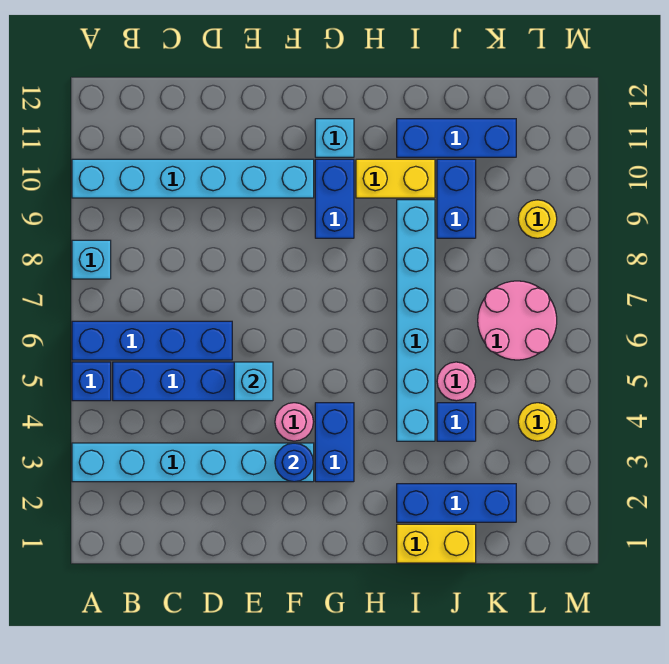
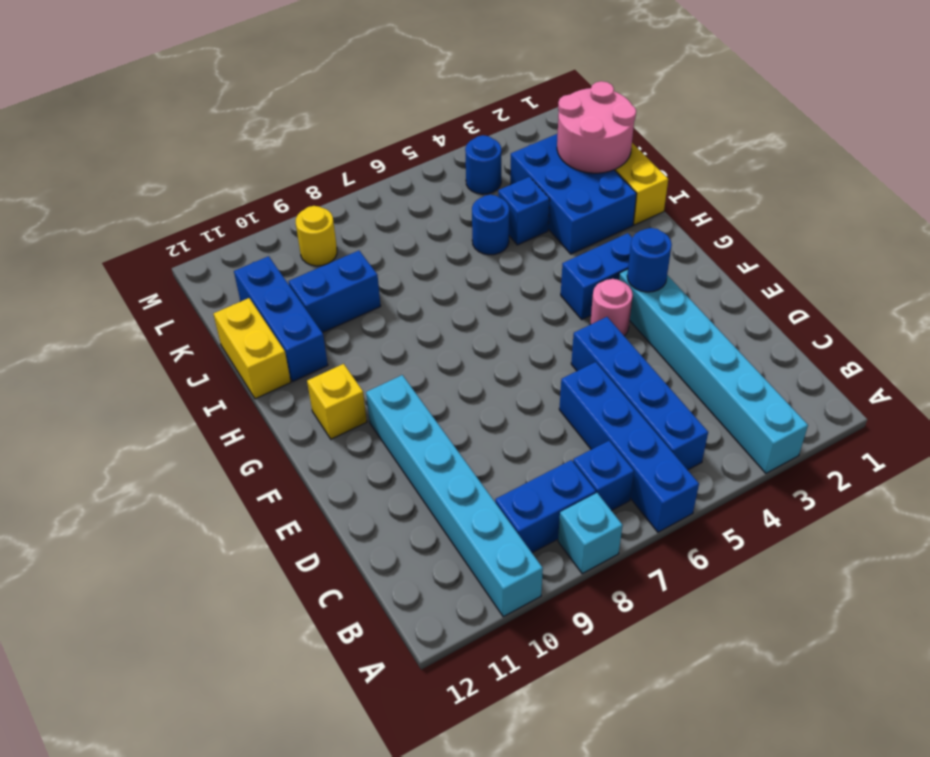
blue 1x1 brick [72,362,111,401] -> blue 1x1 brick moved to [573,441,634,511]
cyan 1x1 brick [234,362,273,401] -> none
blue 1x2 brick [315,159,354,238] -> blue 1x2 brick moved to [495,460,596,553]
cyan 1x1 brick [315,119,354,157] -> yellow 1x1 brick [307,364,367,439]
yellow 1x2 brick [356,159,435,198] -> yellow 1x2 brick moved to [213,298,291,399]
blue 1x3 brick [397,484,516,522] -> blue 2x3 brick [510,134,637,254]
cyan 1x6 brick [397,200,435,441] -> none
pink 1x1 round brick [437,362,476,401] -> blue 1x1 round brick [472,195,509,255]
pink 2x2 round brick [478,281,557,360] -> pink 2x2 round brick moved to [557,81,636,173]
yellow 1x1 round brick [518,403,557,441] -> blue 1x1 round brick [465,135,501,194]

